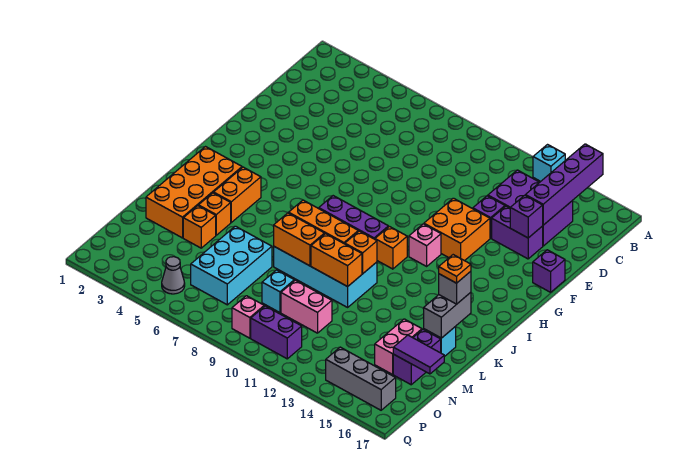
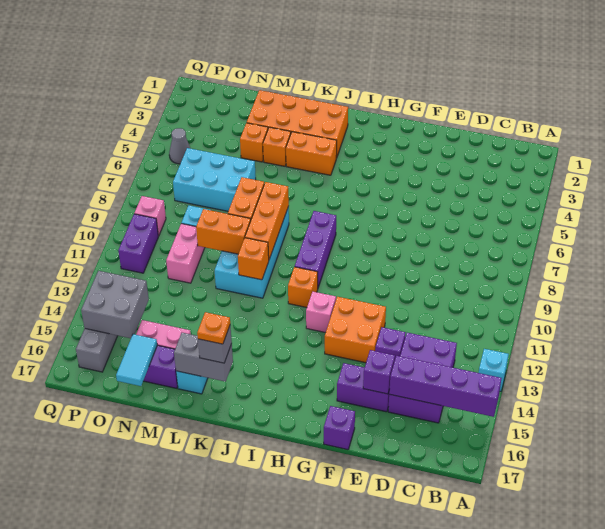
purple 1x2 brick [492,206,543,259] -> purple 1x2 brick turned to [337,363,390,412]
orange 1x2 brick [311,234,362,287] -> orange 1x2 brick turned to [196,209,251,254]
purple 1x2 tile [393,335,444,374] -> cyan 1x2 tile [116,334,157,386]
none -> grey 2x2 brick [81,271,149,338]

